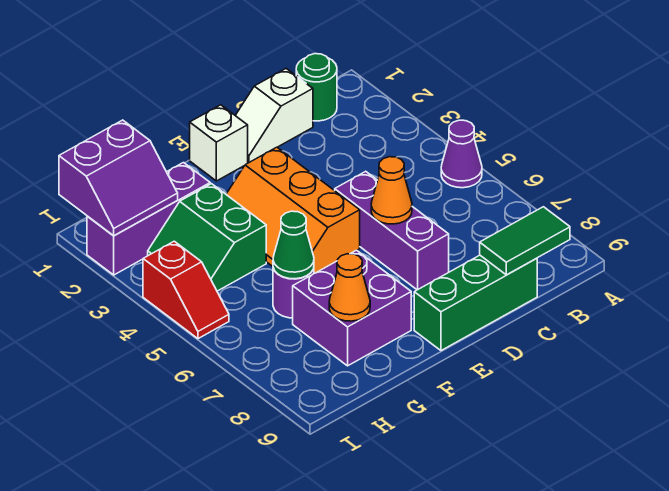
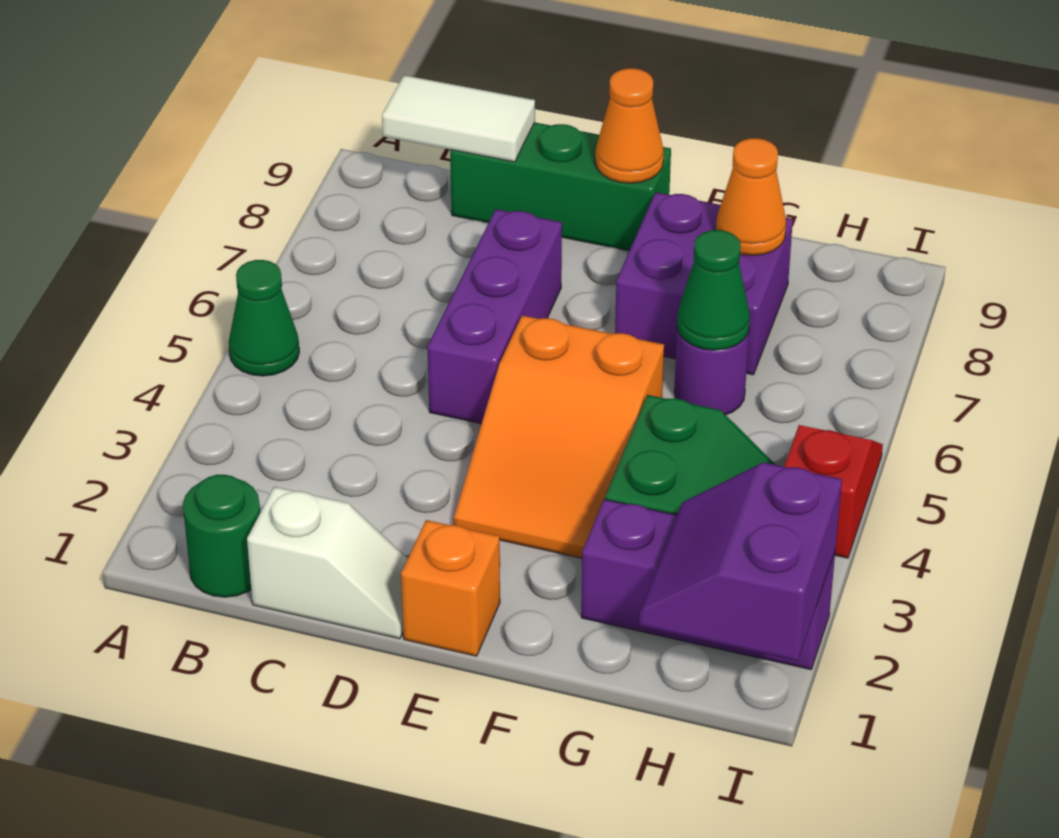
purple 1x1 cone [441,120,482,188] -> green 1x1 cone [229,260,299,376]
green 1x2 tile [480,207,570,275] -> white 1x2 tile [382,75,535,162]
orange 1x1 cone [371,157,412,224] -> orange 1x1 cone moved to [595,68,664,183]
white 1x1 brick [190,105,248,181] -> orange 1x1 brick [401,520,500,656]
orange 2x3 slope [226,147,360,273] -> orange 2x3 slope turned to [454,315,664,558]
purple 2x2 slope [59,120,178,236] -> purple 2x2 slope turned to [639,462,842,661]

